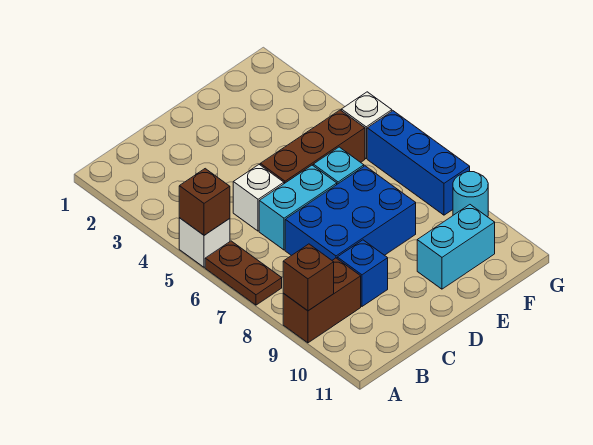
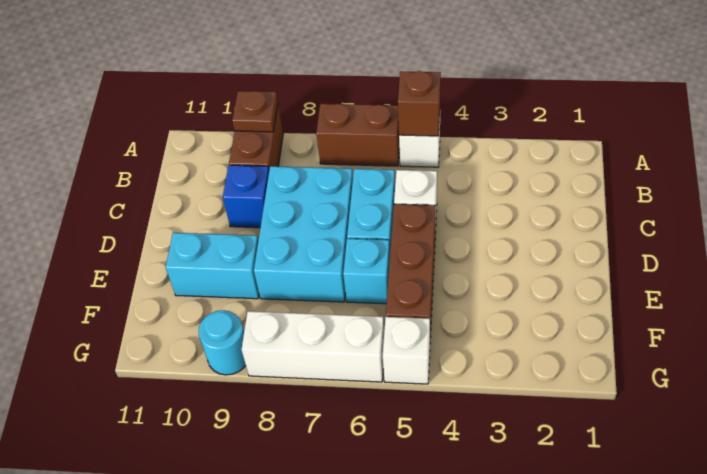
brown 1x2 plate [205,241,282,305] -> brown 1x2 brick [316,104,400,166]
brown 1x1 brick [283,244,334,311] -> brown 1x1 plate [232,91,278,132]
blue 2x3 brick [285,166,416,260] -> cyan 2x3 brick [254,166,353,302]
cyan 1x2 brick [417,205,495,289] -> cyan 1x2 brick turned to [166,233,259,299]
blue 1x3 brick [367,111,470,215] -> white 1x3 brick [242,311,384,382]

